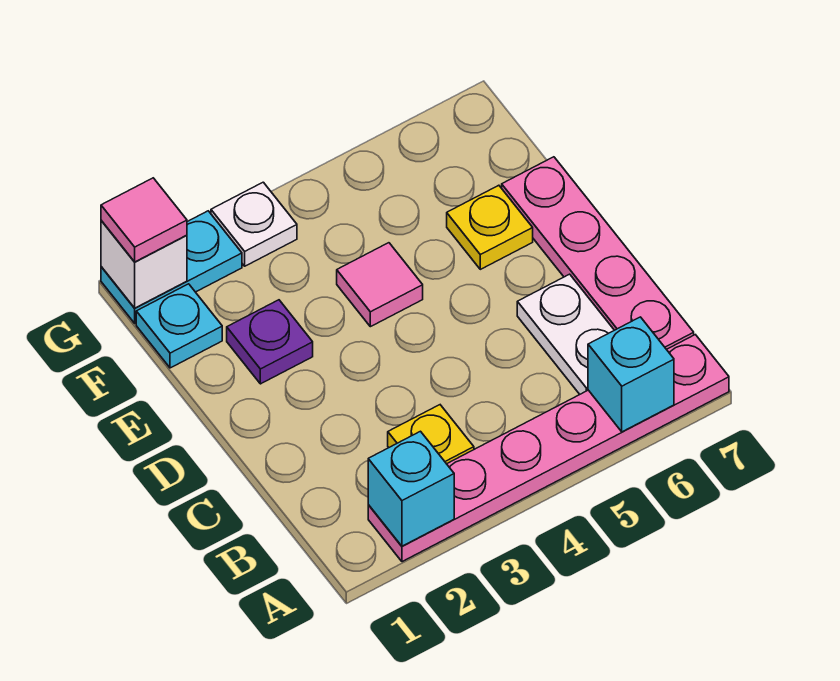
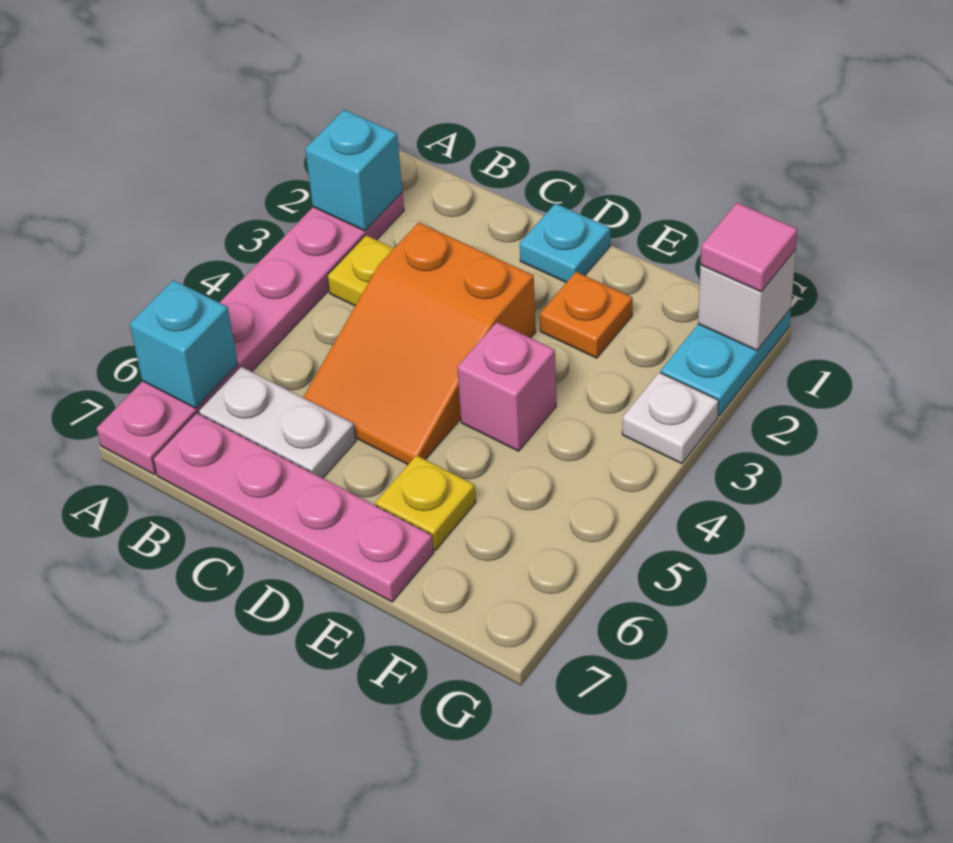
none -> orange 2x3 slope [303,223,536,464]
purple 1x1 plate [227,300,313,384] -> orange 1x1 plate [540,272,633,358]
pink 1x1 tile [337,243,423,327] -> pink 1x1 brick [457,322,556,451]
cyan 1x1 plate [136,284,222,368] -> cyan 1x1 plate moved to [520,203,610,283]

